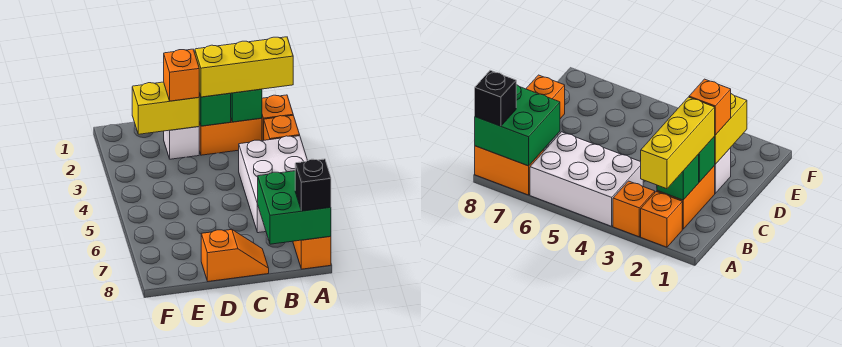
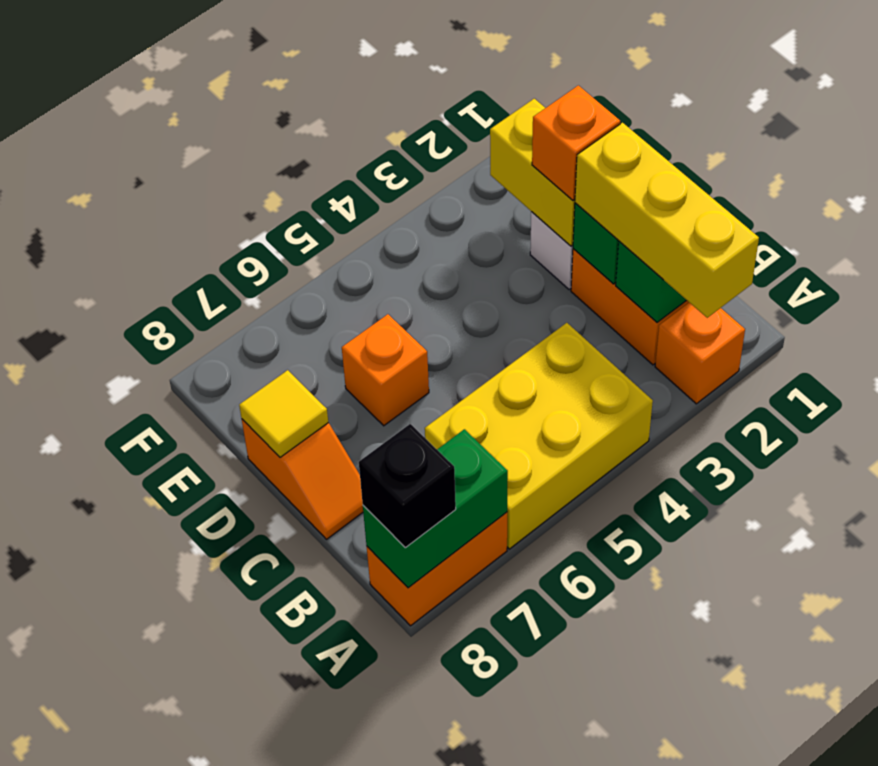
orange 1x1 brick [264,115,300,140] -> orange 1x1 brick moved to [342,314,429,426]
white 2x3 brick [239,136,308,233] -> yellow 2x3 brick [425,323,653,549]
green 2x2 brick [258,171,331,244] -> green 1x2 brick [363,429,508,588]
none -> yellow 1x1 tile [239,370,328,457]

